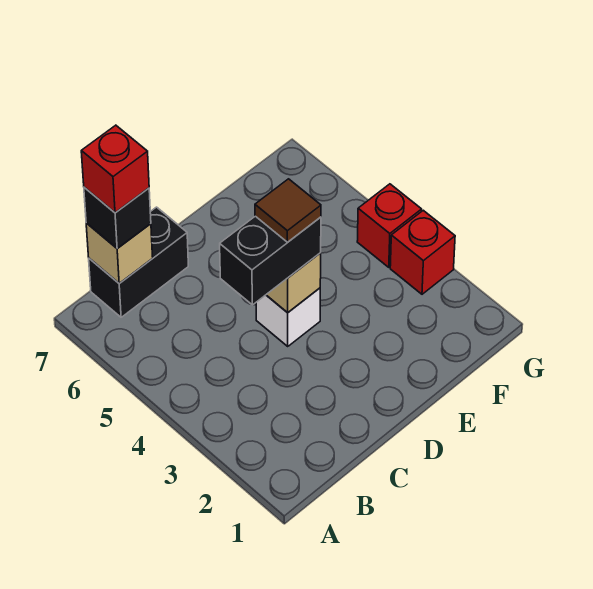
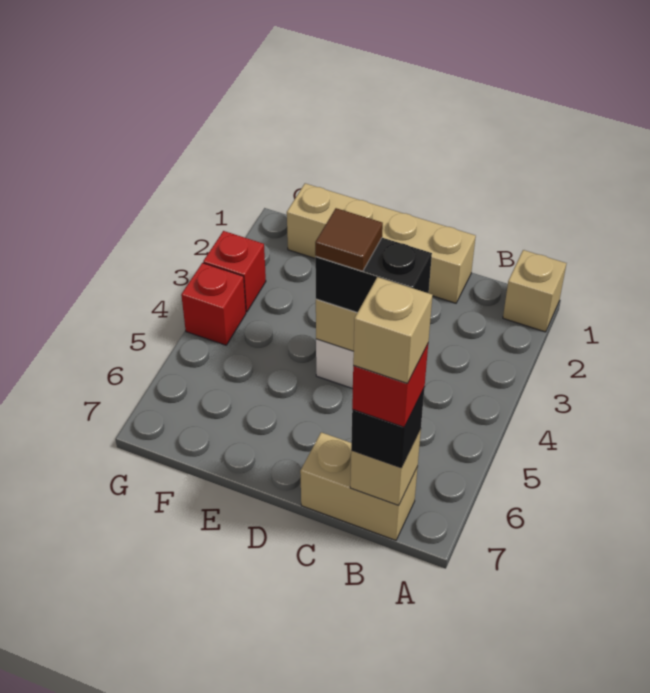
none -> tan 1x1 brick [503,250,567,332]
black 1x2 brick [89,207,188,317] -> tan 1x2 brick [300,432,418,540]
none -> tan 1x1 brick [353,277,433,383]
none -> tan 1x4 brick [287,183,476,303]

